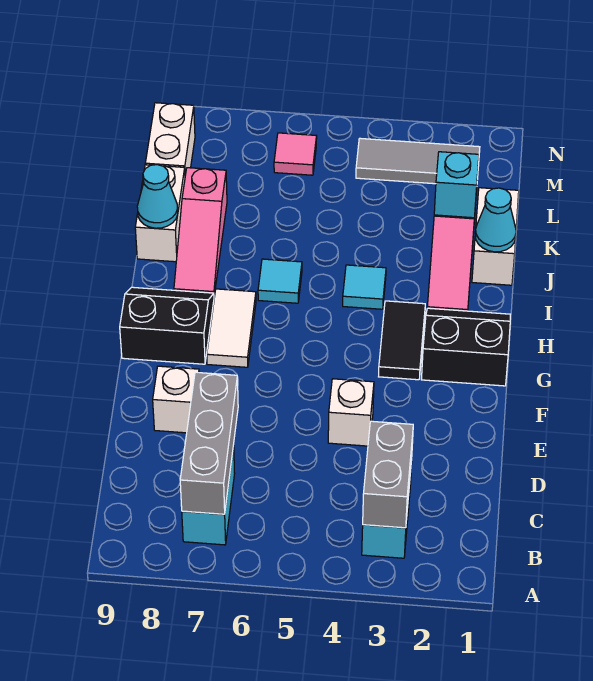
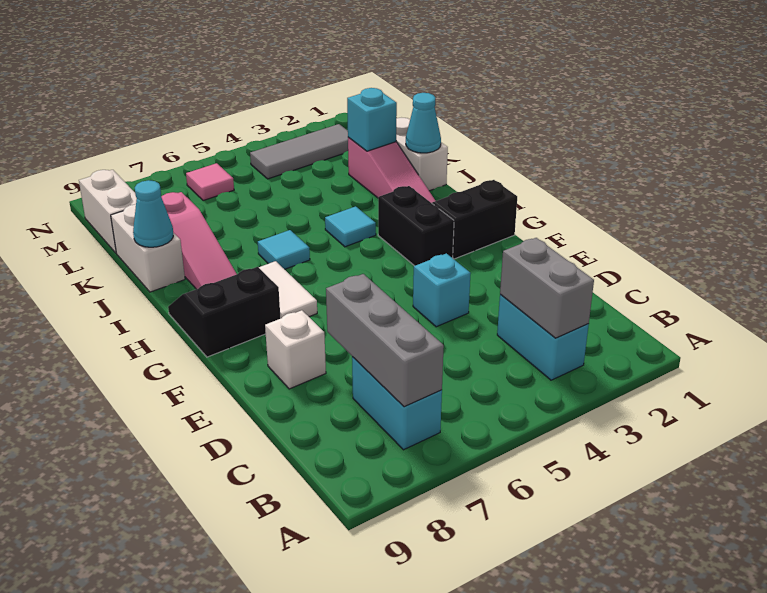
white 1x1 brick [328,379,374,446] -> cyan 1x1 brick [413,253,471,327]
black 1x2 tile [379,301,425,380] -> black 1x2 brick [378,186,454,266]

